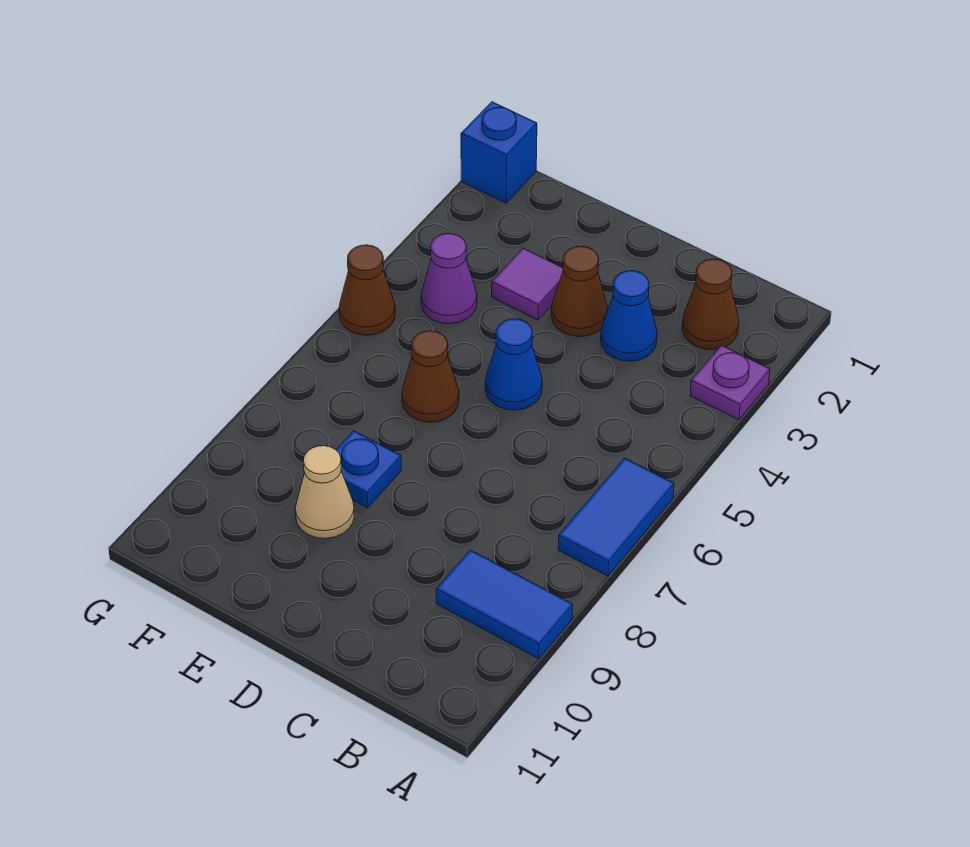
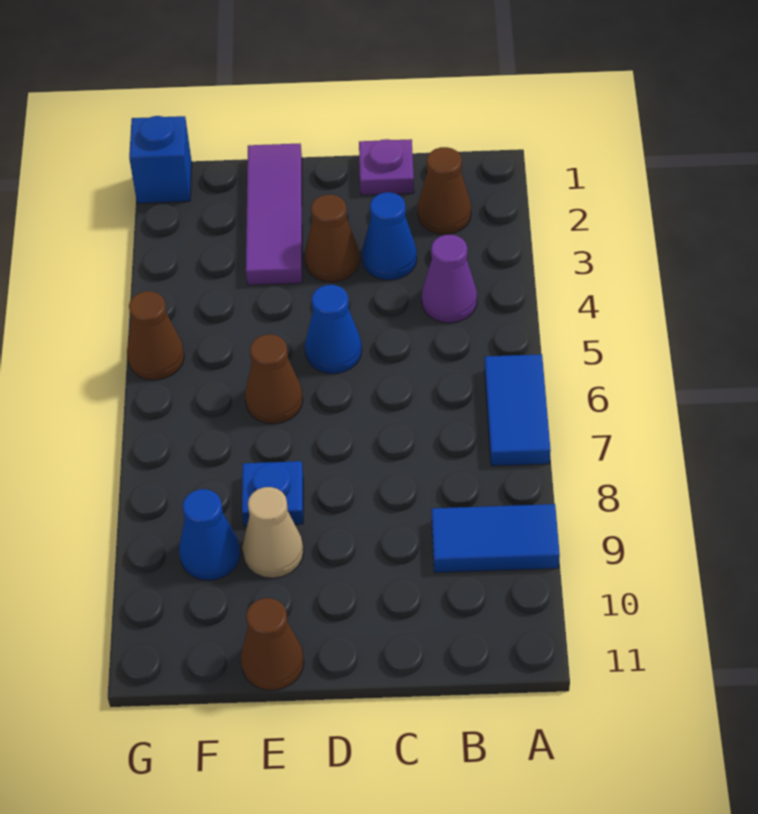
purple 1x1 plate [690,345,770,420] -> purple 1x1 plate moved to [359,139,414,195]
purple 1x1 tile [492,248,563,320] -> purple 1x3 tile [246,143,302,285]
none -> brown 1x1 cone [241,598,304,690]
purple 1x1 cone [421,234,477,324] -> purple 1x1 cone moved to [422,235,477,323]
none -> blue 1x1 cone [179,489,240,580]

